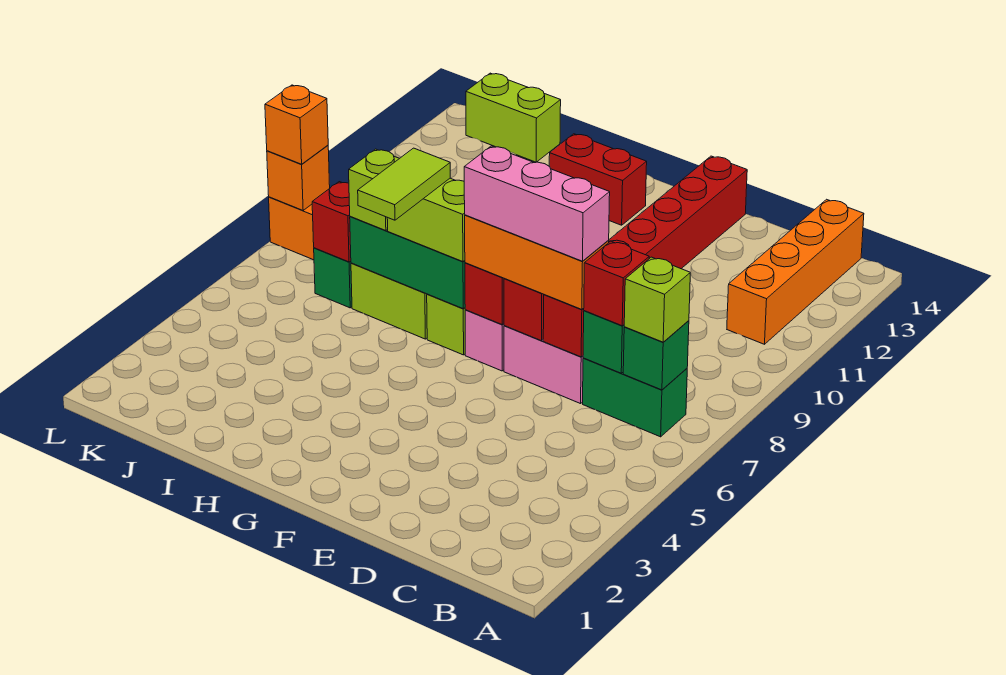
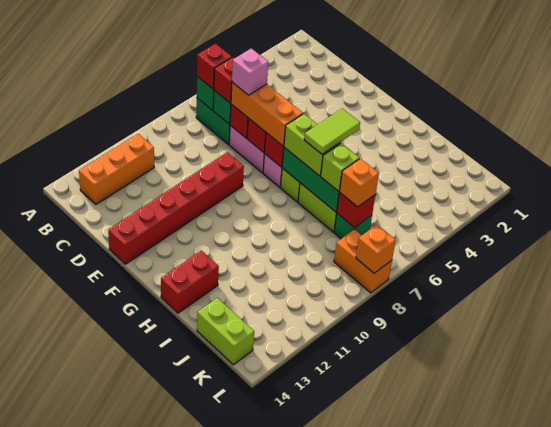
lime 1x1 brick [624,257,690,342] -> red 1x1 brick [197,44,232,89]
orange 1x4 brick [727,199,864,344] -> orange 1x3 brick [79,134,154,204]
pink 1x3 brick [464,146,610,261] -> pink 1x1 brick [232,48,268,95]
red 1x2 brick [549,134,647,225] -> red 1x2 brick turned to [161,250,219,313]
orange 1x1 brick [265,85,328,164] -> orange 1x1 brick moved to [340,159,379,207]

